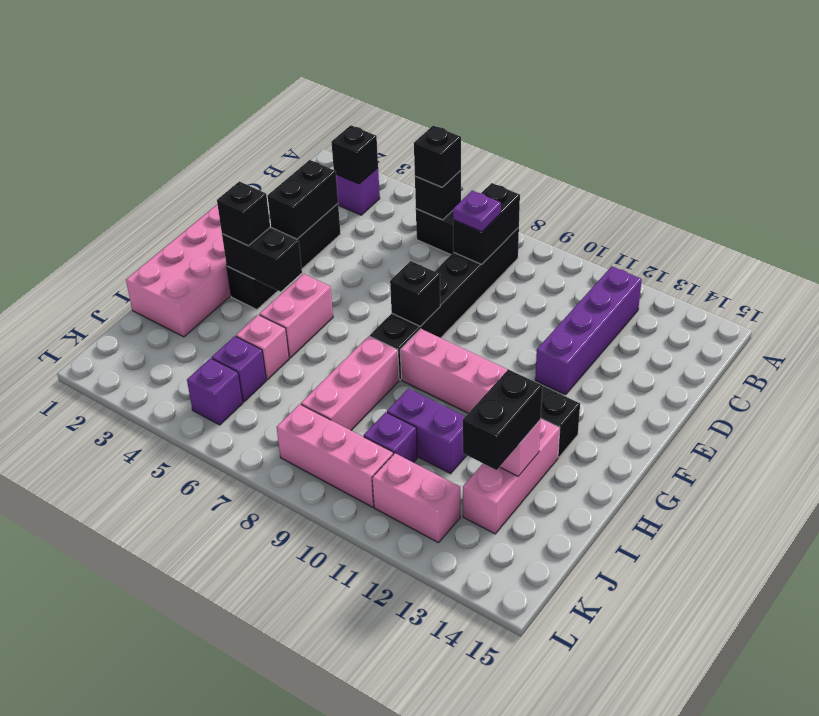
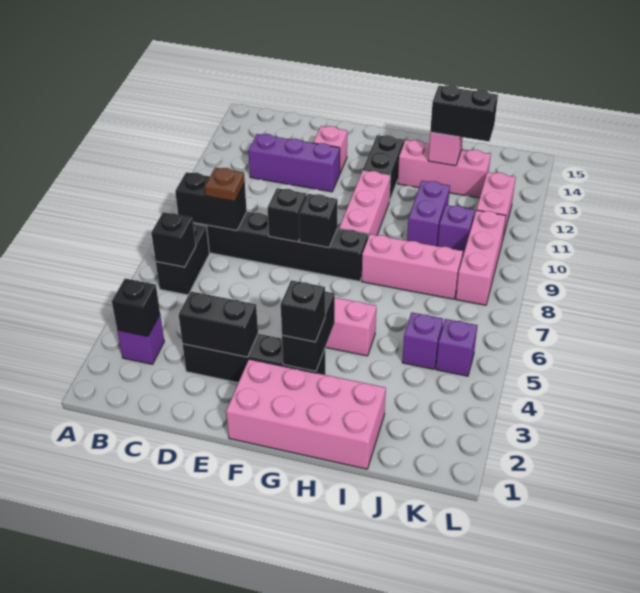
black 1x1 brick [414,126,461,187] -> black 1x1 brick moved to [268,188,306,242]
purple 1x4 brick [535,266,642,395] -> purple 1x3 brick [248,134,340,192]
purple 1x1 plate [453,191,501,232] -> brown 1x1 plate [205,168,245,201]
pink 1x1 brick [236,315,289,380] -> pink 1x1 brick moved to [313,126,347,173]

